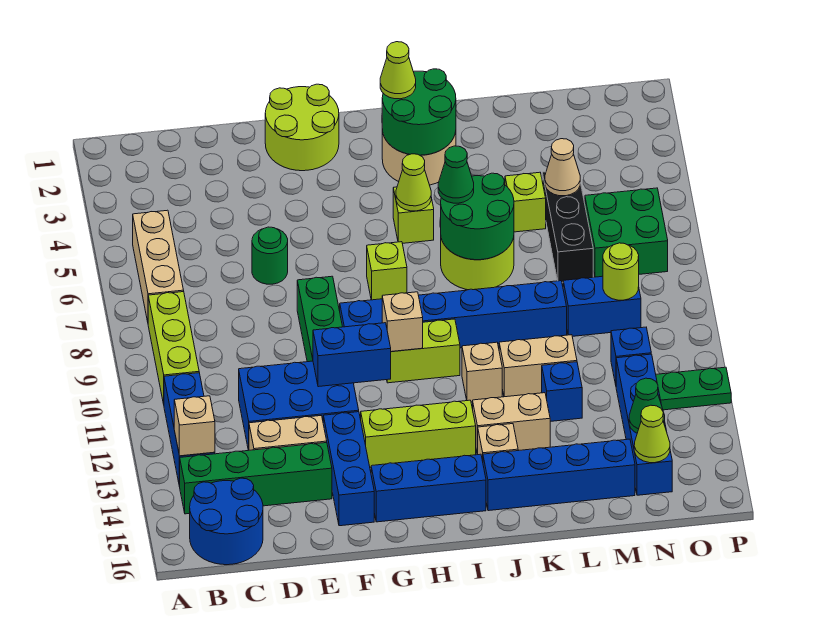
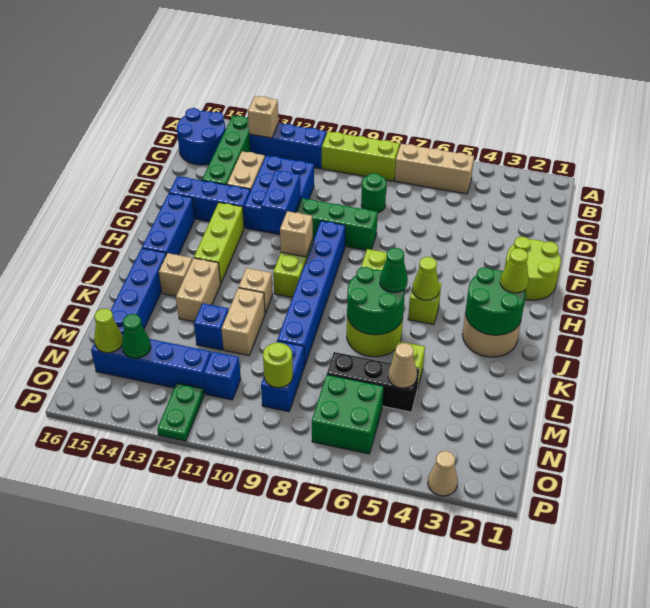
green 1x1 round brick [252,227,288,284] -> green 1x1 round brick moved to [361,173,386,213]
none -> tan 1x1 cone [428,451,458,496]

